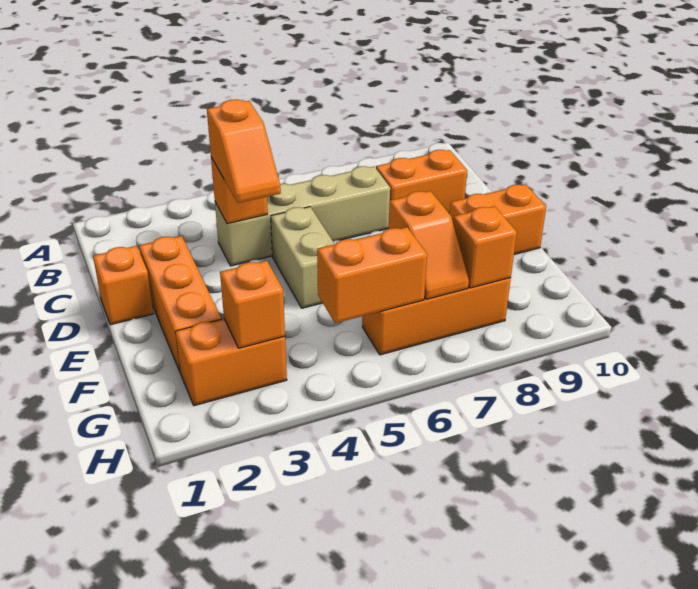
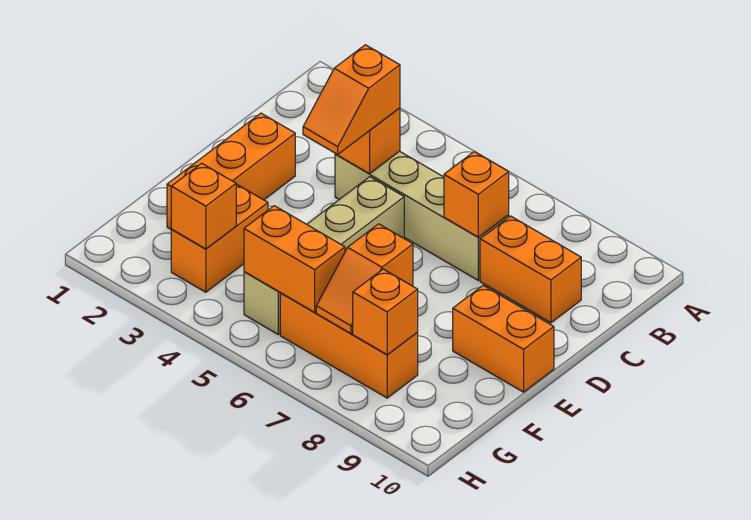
orange 1x1 brick [93,246,154,325] -> orange 1x1 brick moved to [444,152,509,237]
tan 1x2 brick [271,207,334,308] -> tan 1x4 brick [244,177,404,334]
orange 1x2 brick [175,319,287,406] -> orange 1x2 brick turned to [171,184,268,292]

